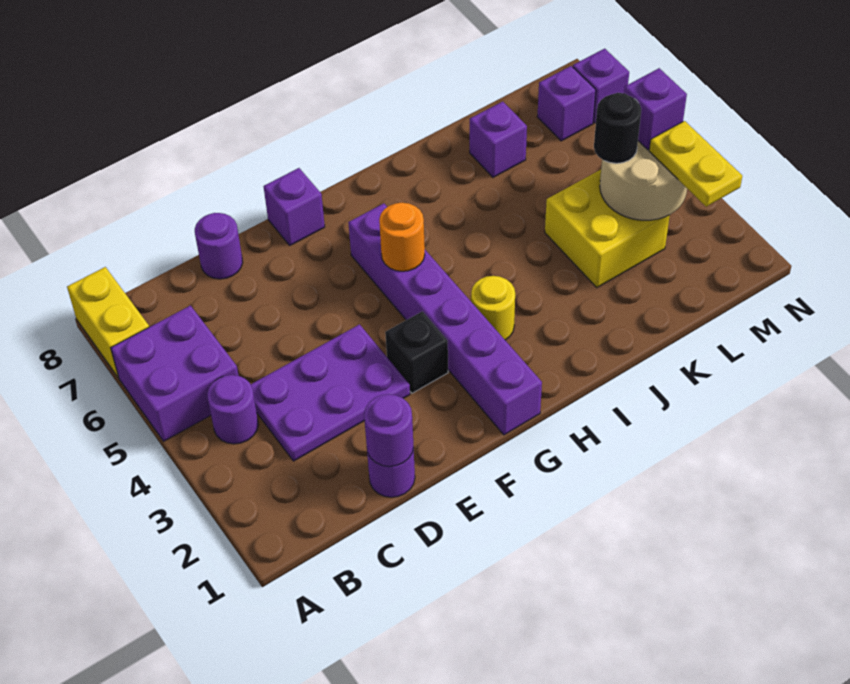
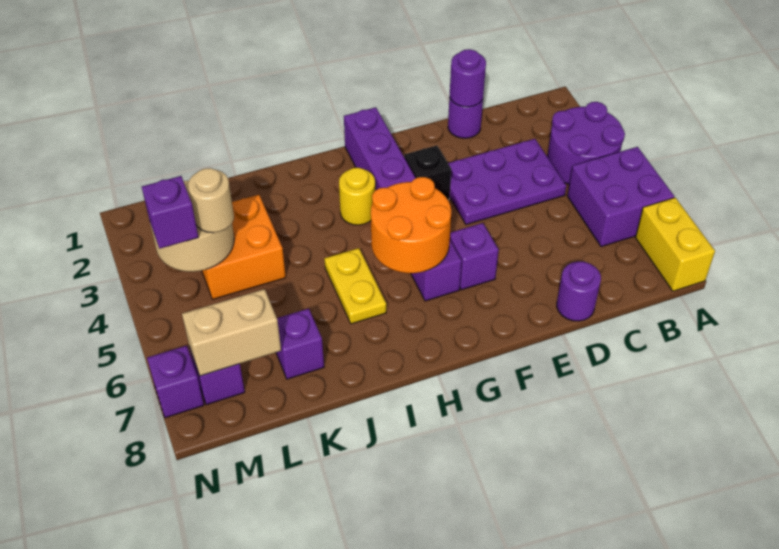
purple 1x1 round brick [207,375,258,444] -> purple 2x2 round brick [547,102,625,184]
purple 1x1 brick [264,168,325,245] -> purple 1x1 brick moved to [450,223,499,290]
orange 1x1 round brick [379,203,425,271] -> orange 2x2 round brick [371,177,451,273]
yellow 2x2 brick [545,170,670,287] -> orange 2x2 brick [202,195,286,299]
black 1x1 round brick [594,93,641,163] -> tan 1x1 round brick [188,168,234,233]
none -> tan 1x2 brick [182,289,281,376]
yellow 1x2 plate [649,121,742,207] -> yellow 1x2 plate moved to [324,248,386,324]

